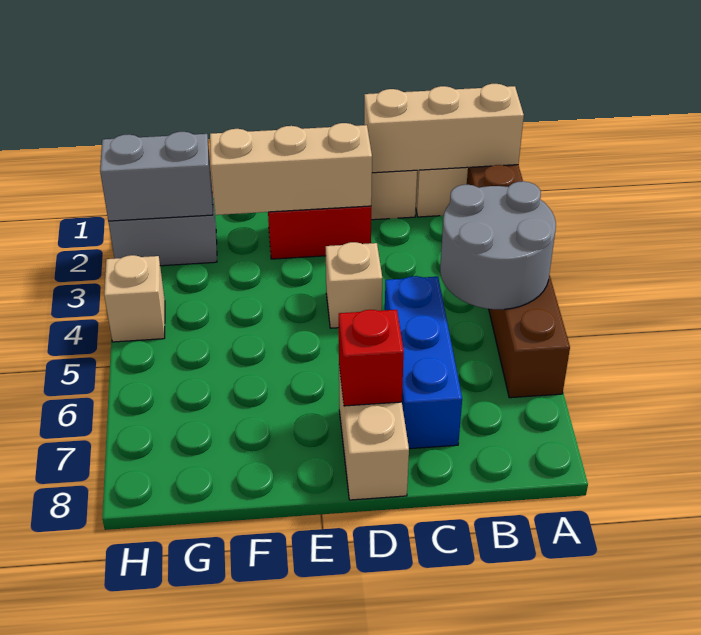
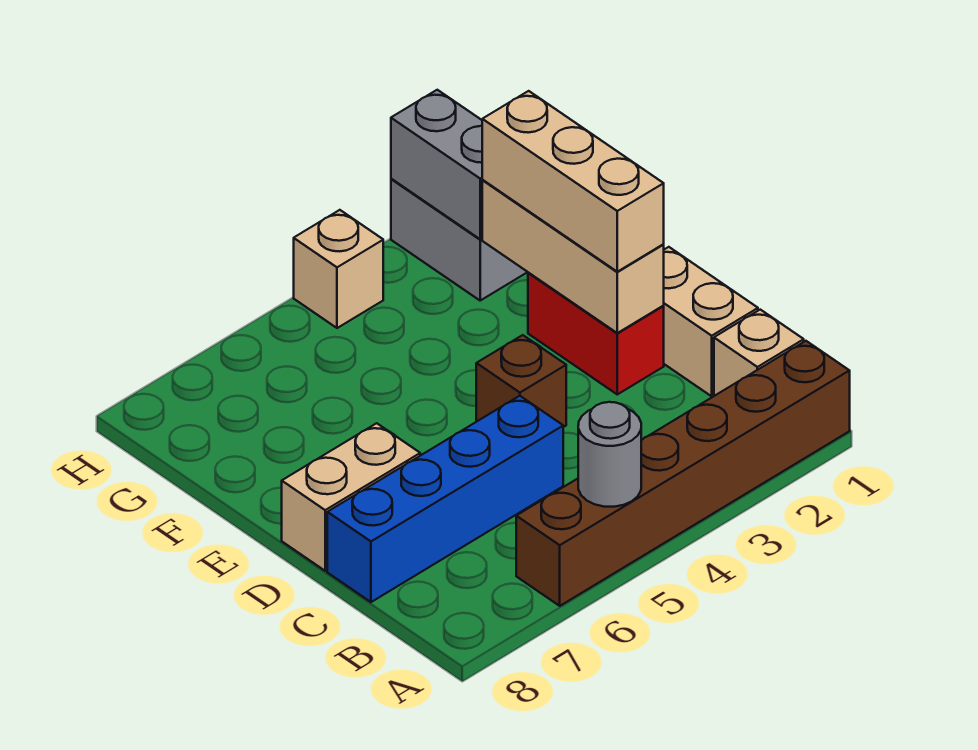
tan 1x3 brick [364,84,524,173] -> tan 1x3 brick moved to [482,91,664,272]
grey 2x2 round brick [440,181,556,309] -> grey 1x1 round brick [578,402,641,507]
blue 1x3 brick [385,276,462,449] -> blue 1x4 brick [327,396,563,602]
tan 1x1 brick [326,242,382,328] -> brown 1x1 brick [476,335,566,427]
red 1x1 brick [339,310,404,406] -> none

